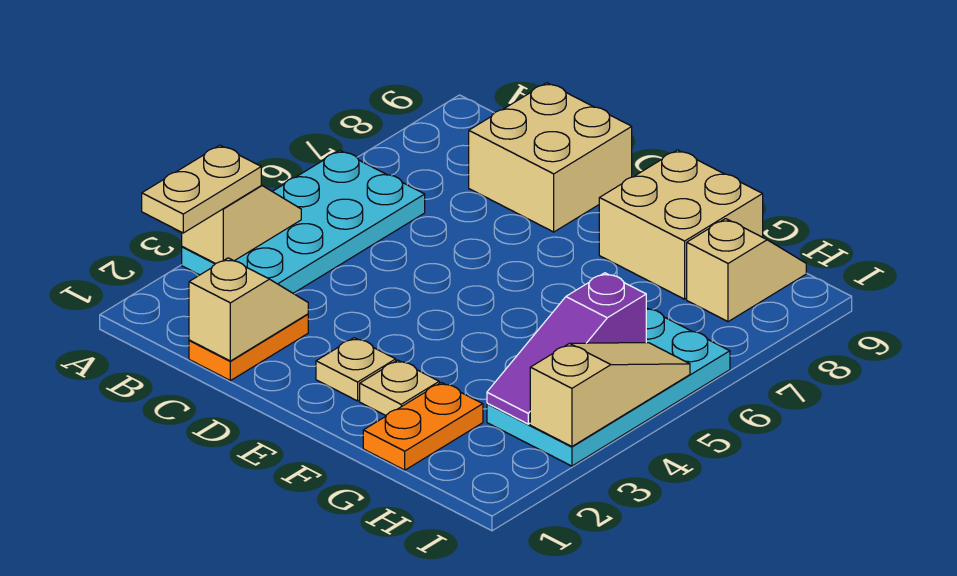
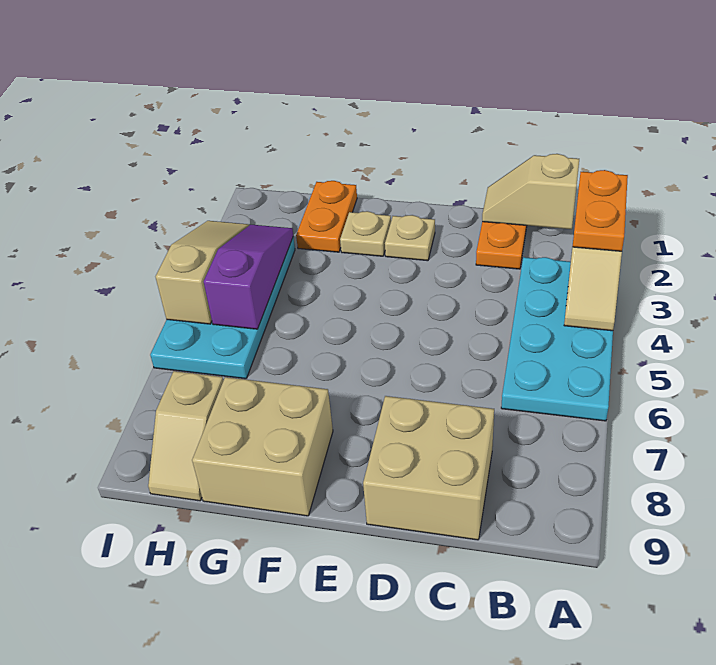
tan 1x2 plate [142,145,261,233] -> orange 1x2 plate [573,170,628,251]
tan 1x2 slope [189,258,308,361] -> tan 1x2 slope turned to [482,154,579,229]
tan 1x3 slope [530,343,690,446] -> tan 1x3 slope turned to [156,221,249,324]

